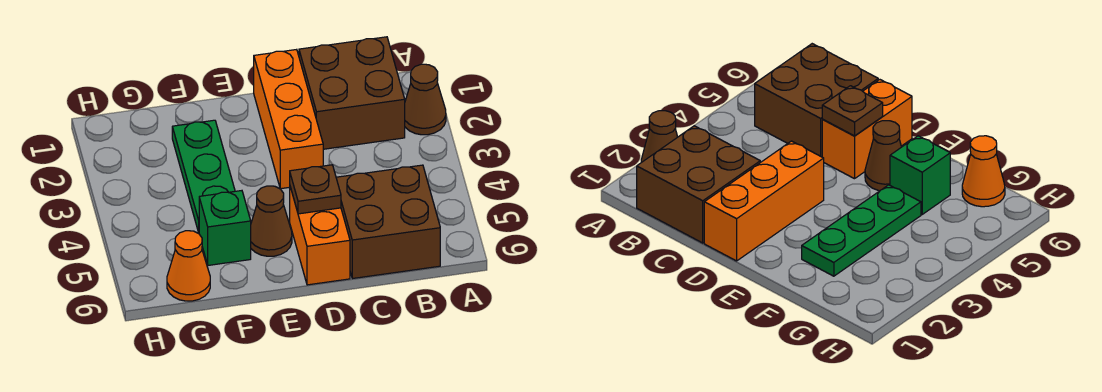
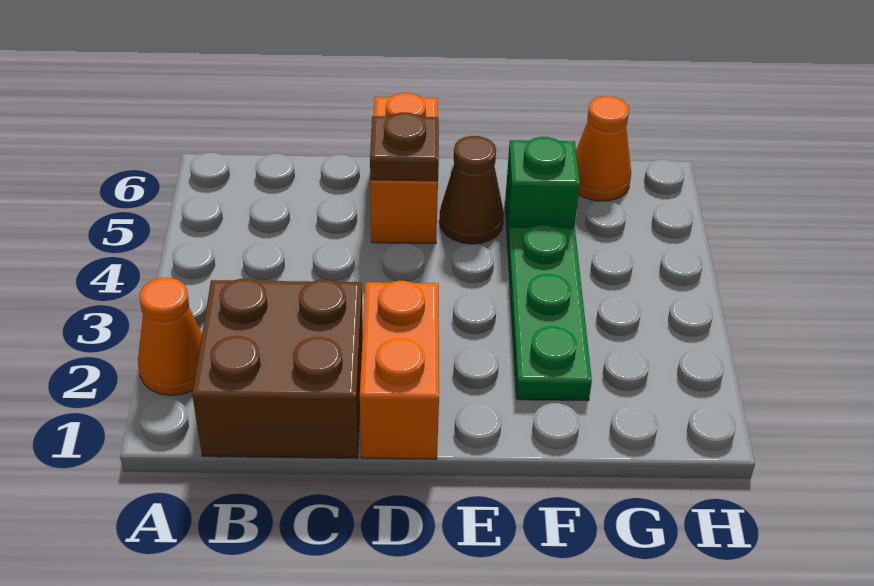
brown 1x1 cone [405,64,446,135] -> orange 1x1 cone [138,278,202,395]
brown 2x2 brick [336,165,440,279] -> none
orange 1x3 brick [254,49,323,189] -> orange 1x2 brick [360,281,439,459]

